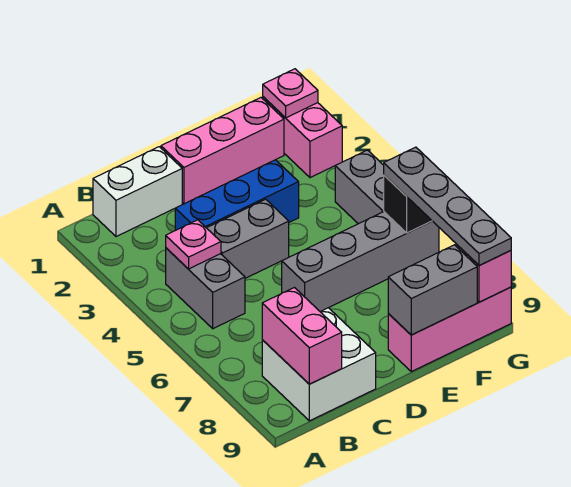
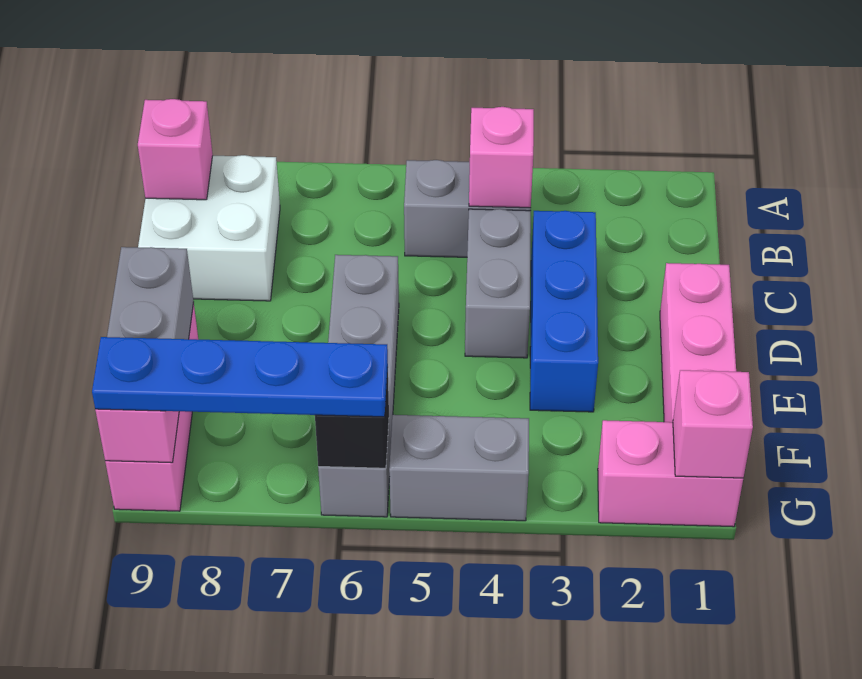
white 1x2 brick [93,147,182,237] -> none
pink 1x1 plate [166,220,221,269] -> pink 1x1 brick [469,107,534,208]
pink 1x2 brick [262,288,342,384] -> pink 1x1 brick [138,99,213,200]
pink 1x1 plate [263,69,318,118] -> pink 1x1 brick [673,370,753,478]
grey 1x4 plate [384,147,511,266] -> blue 1x4 plate [92,337,388,417]

